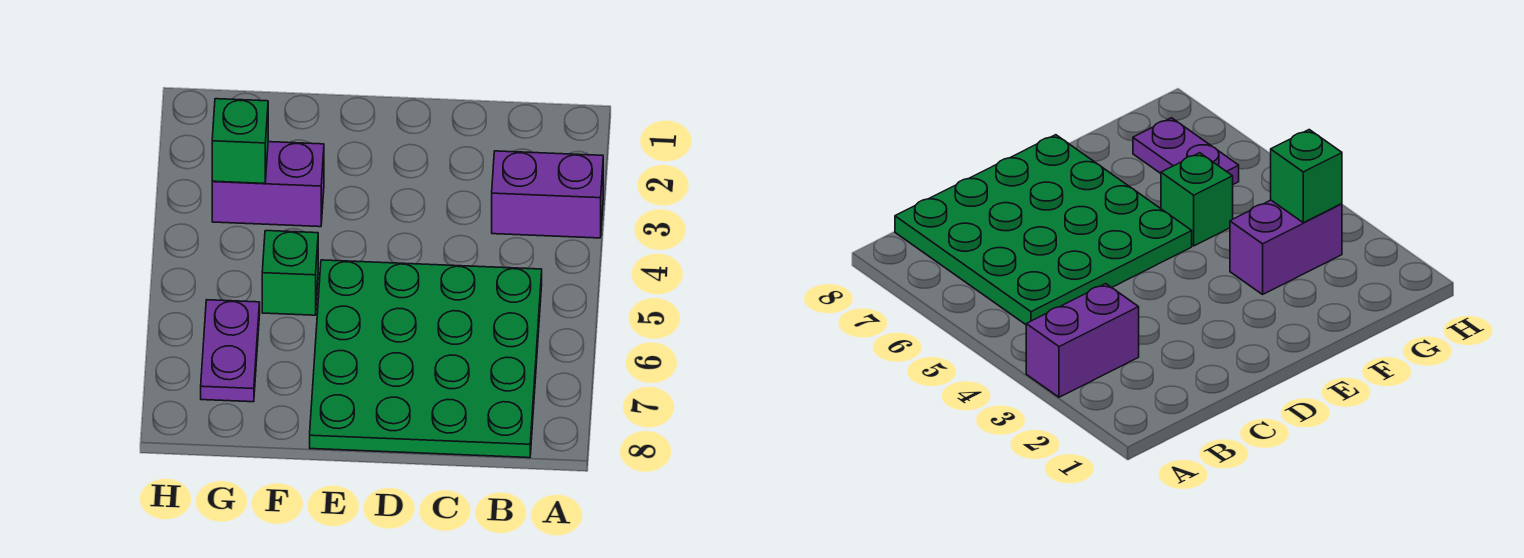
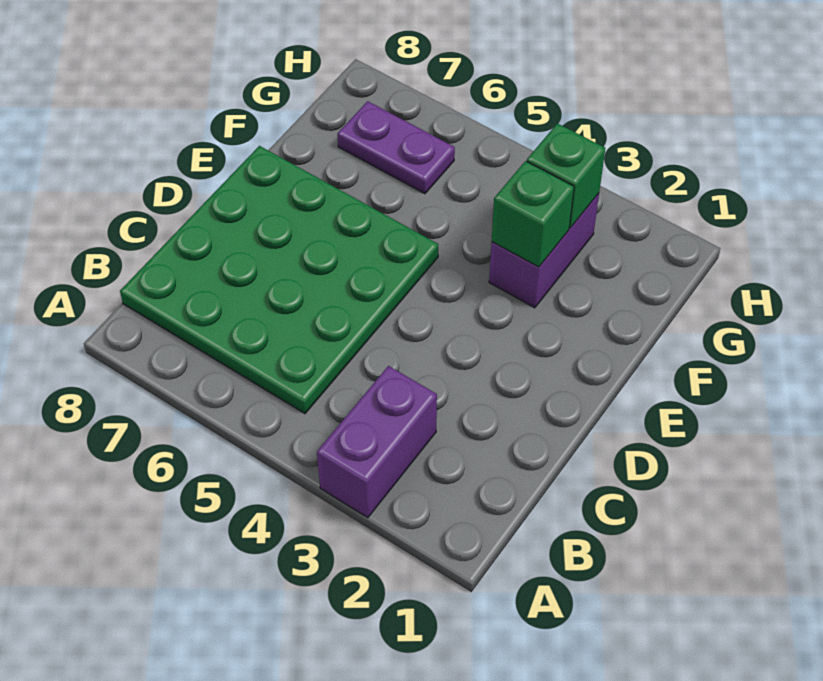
green 1x1 brick [262,231,318,315] -> green 1x1 brick moved to [492,161,574,267]

